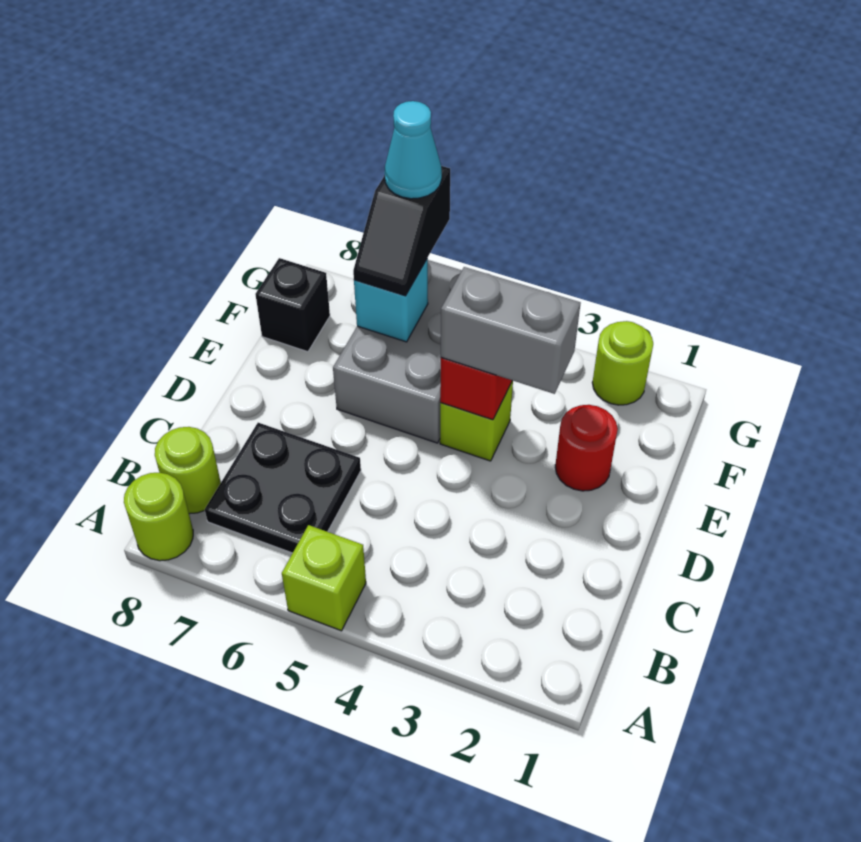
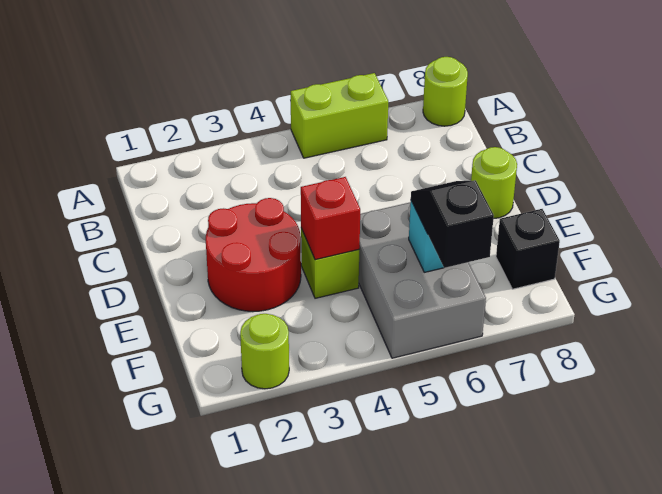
lime 1x1 brick [282,525,366,631] -> lime 1x2 brick [291,73,388,158]
black 2x2 plate [205,423,361,553] -> none
lime 1x1 round brick [155,427,221,514] -> lime 1x1 round brick moved to [471,147,517,218]
red 1x1 round brick [555,405,618,491] -> red 2x2 round brick [206,198,301,311]
grey 1x2 brick [441,267,581,394] -> none
cyan 1x1 cone [385,101,442,199] -> none

